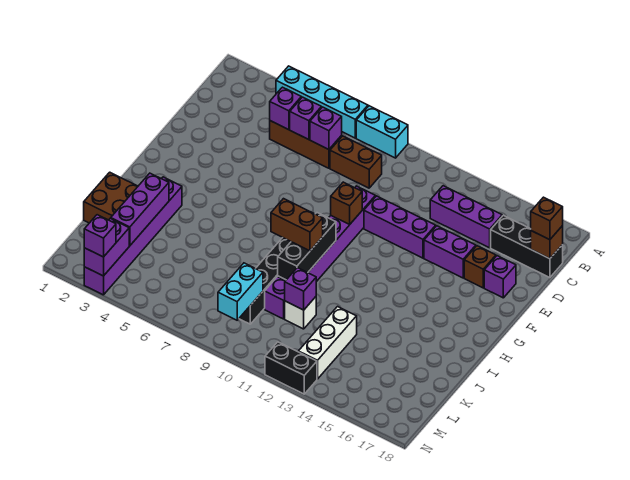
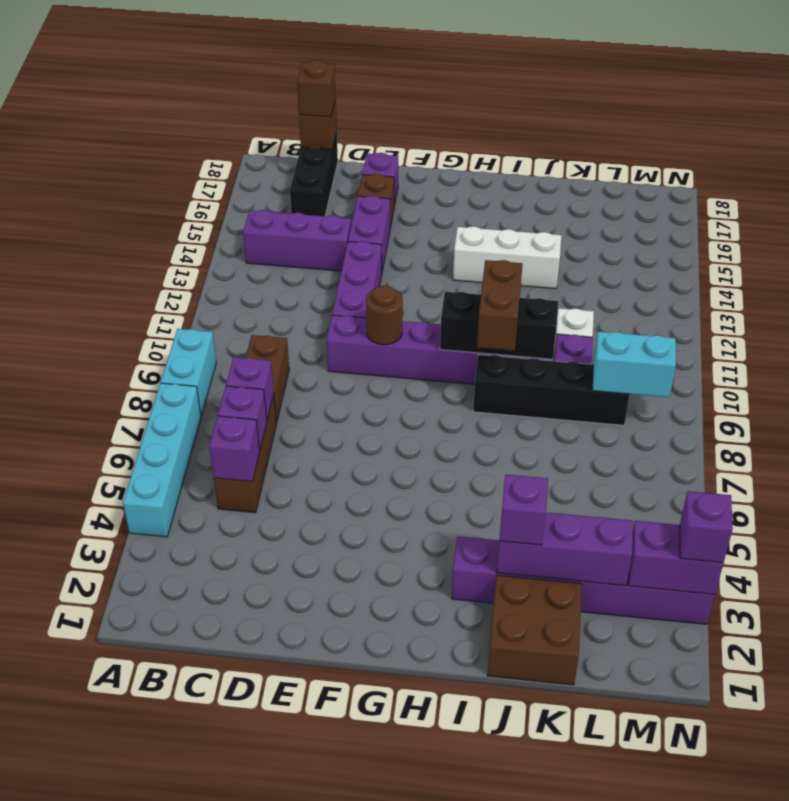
purple 1x3 brick [430,186,502,248] -> purple 1x3 brick turned to [243,210,351,271]
brown 1x1 brick [331,182,362,225] -> brown 1x1 round brick [366,285,403,345]
purple 1x1 brick [285,268,316,310] -> purple 1x1 brick moved to [499,474,548,545]
white 1x3 brick [298,307,357,379] -> white 1x3 brick moved to [453,226,562,289]
black 1x2 brick [265,342,317,394] -> none

